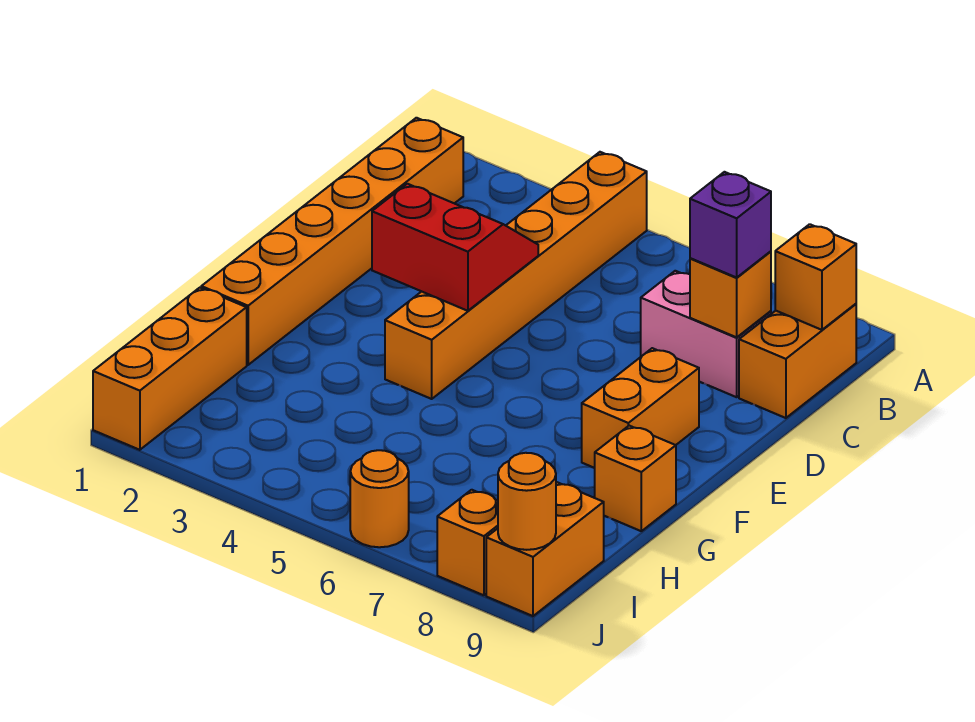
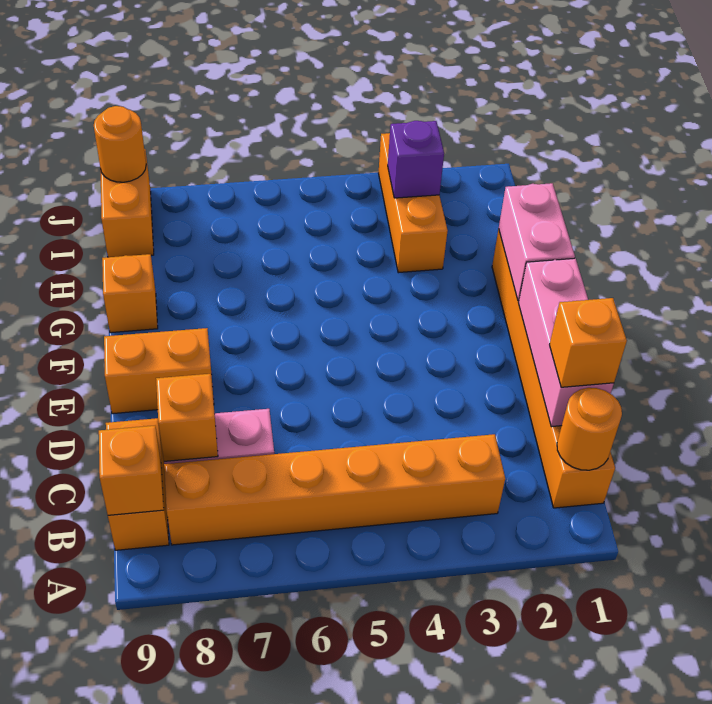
orange 1x6 brick [385,152,647,399] -> orange 1x6 brick turned to [164,434,505,545]
none -> pink 1x3 brick [518,258,614,427]
purple 1x1 brick [690,172,771,277] -> purple 1x1 brick moved to [388,121,444,198]
red 2x2 slope [372,184,538,311] -> none
orange 1x2 brick [582,348,699,468] -> orange 1x2 brick turned to [104,328,214,414]
none -> pink 1x2 brick [499,183,575,301]
orange 1x3 brick [93,288,247,450] -> orange 1x3 brick moved to [379,133,448,273]
orange 1x1 round brick [350,450,409,547] -> orange 1x1 round brick moved to [557,388,622,470]
orange 1x1 brick [437,490,498,595] -> orange 1x1 brick moved to [550,298,627,387]

